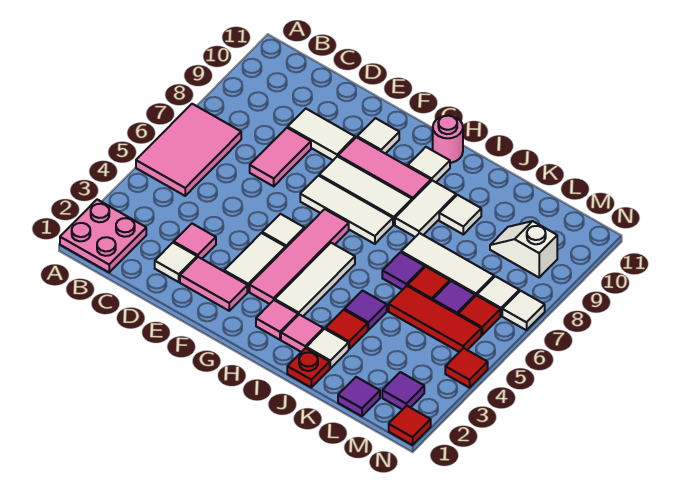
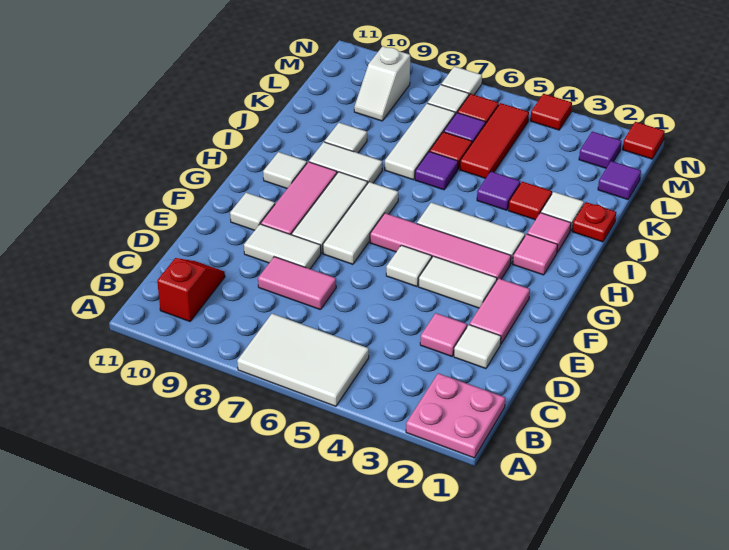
pink 2x3 tile [136,104,241,196] -> white 2x3 tile [237,314,369,406]
none -> red 1x2 slope [157,258,225,322]
white 1x2 tile [288,109,355,160] -> white 1x2 tile turned to [244,224,321,269]
pink 1x1 round brick [433,116,463,163] -> none

